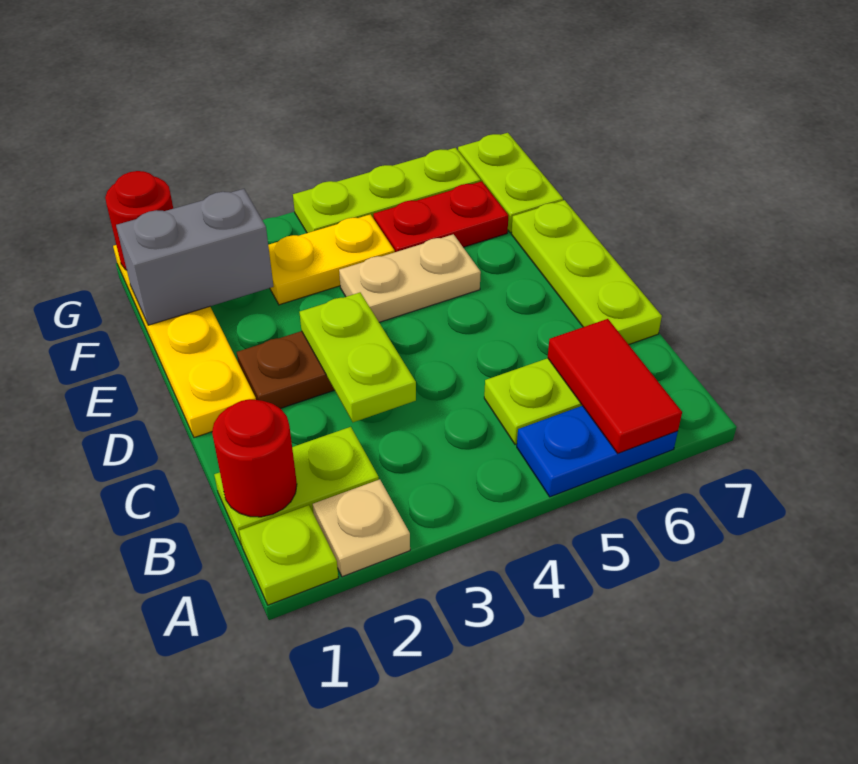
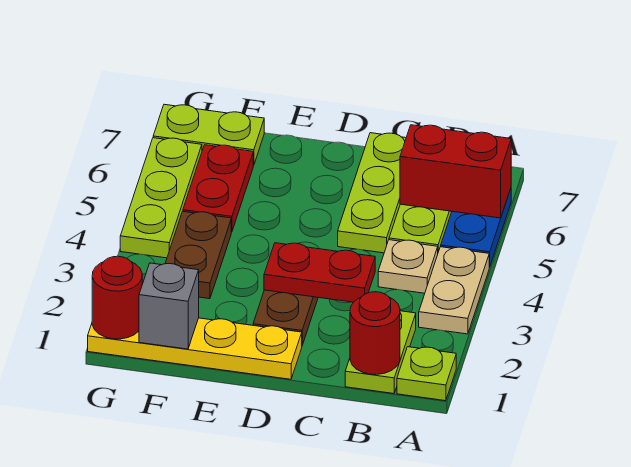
tan 1x1 plate [313,479,410,577] -> tan 1x1 plate moved to [378,240,438,293]
red 1x2 tile [548,319,682,453] -> red 1x2 brick [400,125,511,218]
lime 1x2 plate [299,293,416,422] -> red 1x2 plate [264,243,375,302]
lime 1x3 plate [511,200,662,345] -> lime 1x3 plate turned to [338,133,406,253]
tan 1x2 plate [339,234,481,322] -> tan 1x2 plate moved to [419,247,489,334]
grey 1x2 brick [116,189,274,325] -> grey 1x1 brick [139,263,199,349]
yellow 1x2 plate [268,214,395,305] -> brown 1x2 plate [165,212,231,299]

